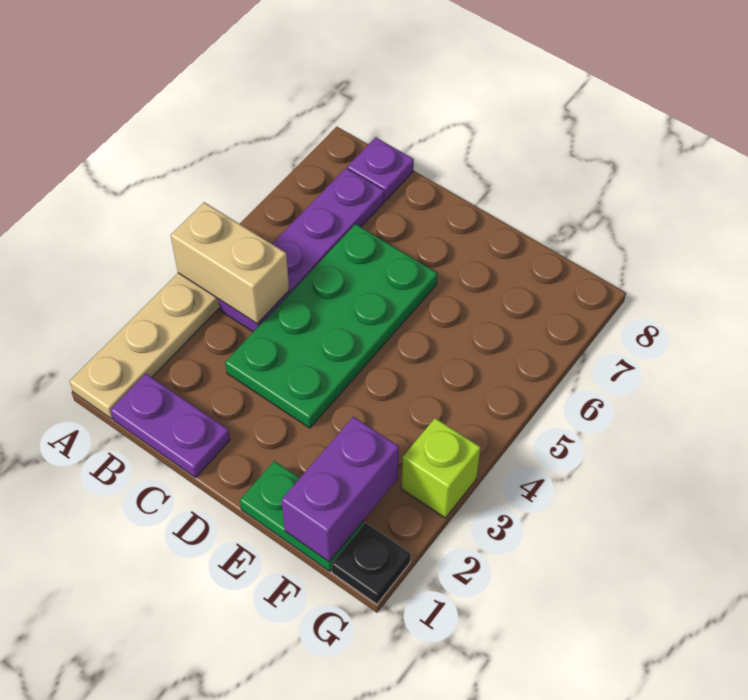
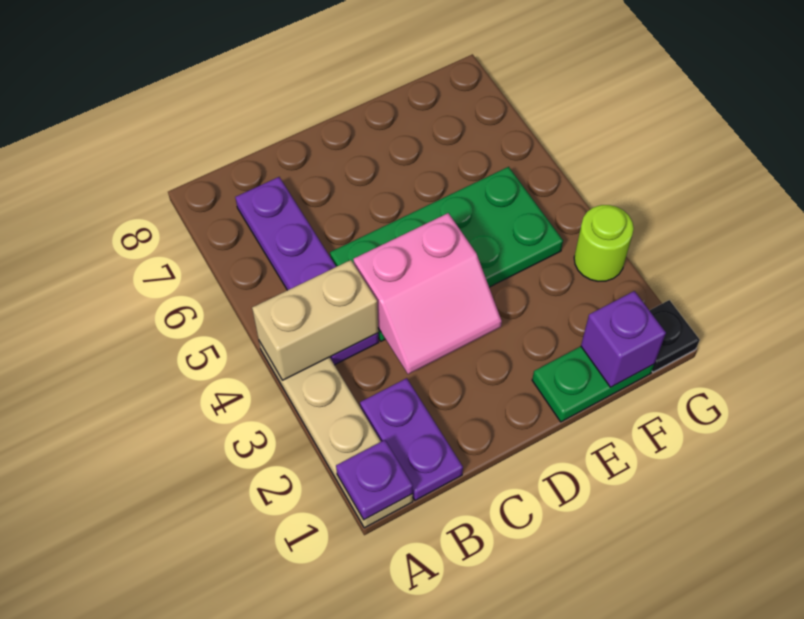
purple 1x2 plate [111,374,230,477] -> purple 1x2 plate turned to [360,378,463,500]
purple 1x1 plate [347,137,414,201] -> purple 1x1 plate moved to [336,440,413,520]
green 2x4 plate [225,224,437,428] -> green 2x4 plate turned to [330,167,563,341]
none -> pink 2x2 slope [353,213,502,374]
purple 1x2 brick [281,417,399,562] -> purple 1x1 brick [581,291,666,387]
lime 1x1 brick [401,418,481,518] -> lime 1x1 round brick [574,205,634,281]

